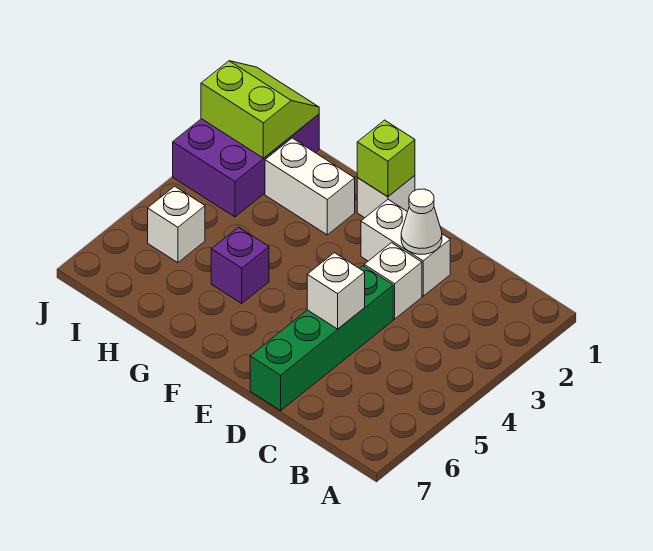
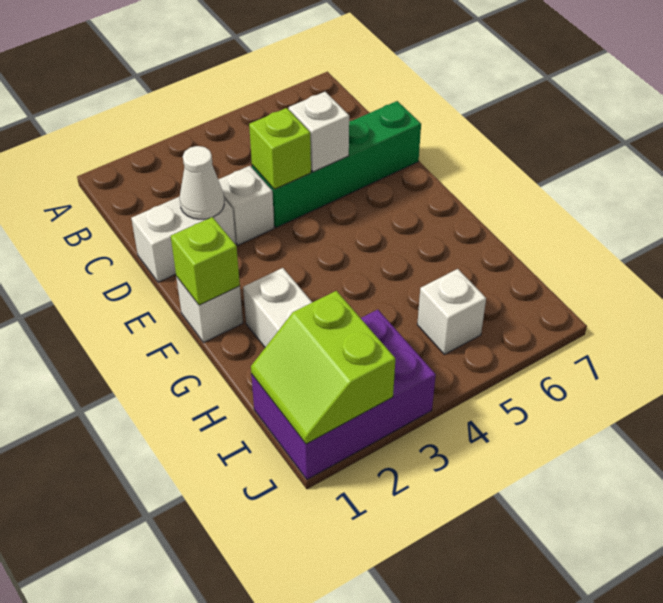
white 1x2 brick [361,200,450,296] -> white 1x2 brick turned to [131,197,236,282]
none -> lime 1x1 brick [249,108,311,189]
purple 1x1 brick [211,227,269,303] -> none

